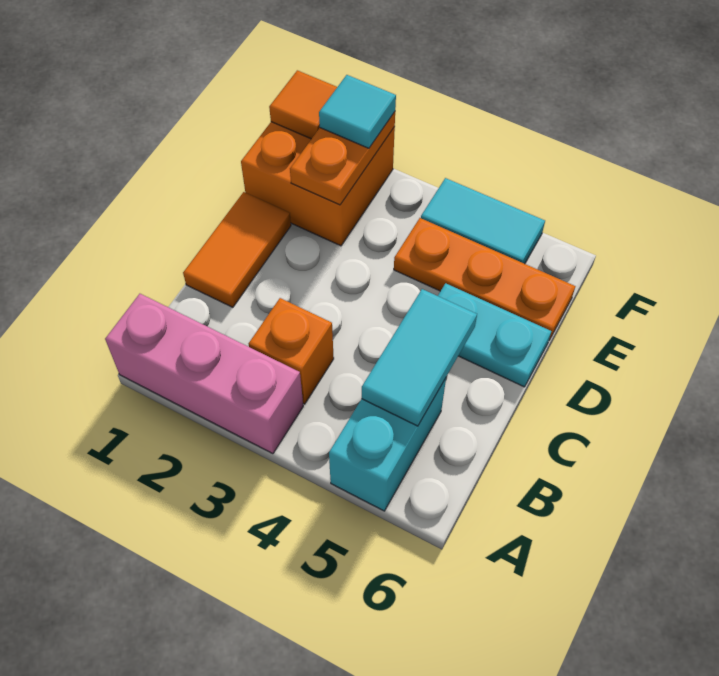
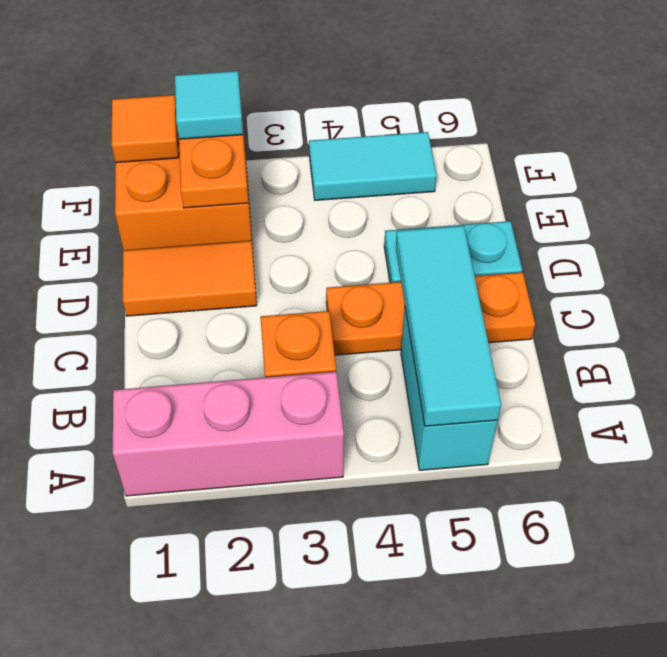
cyan 1x2 tile [362,289,477,426] -> cyan 1x3 tile [396,226,501,426]
orange 1x2 tile [183,192,291,307] -> orange 1x2 tile turned to [123,241,257,316]
orange 1x3 plate [394,218,575,340] -> orange 1x3 plate moved to [326,272,535,355]

